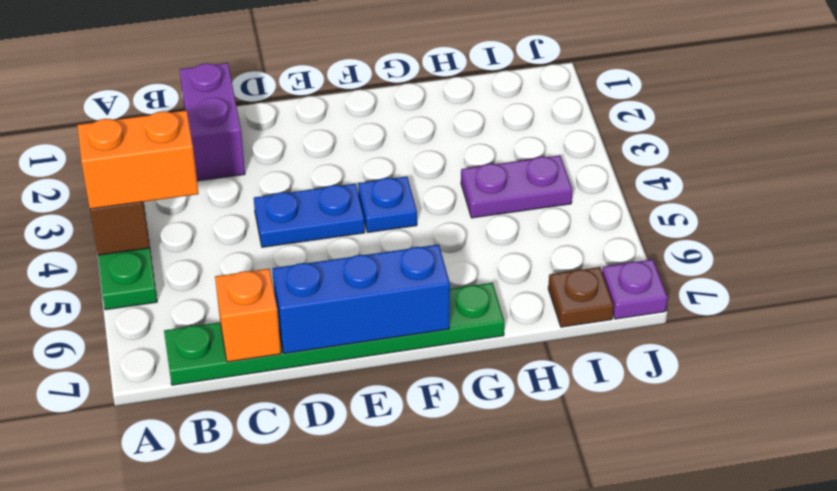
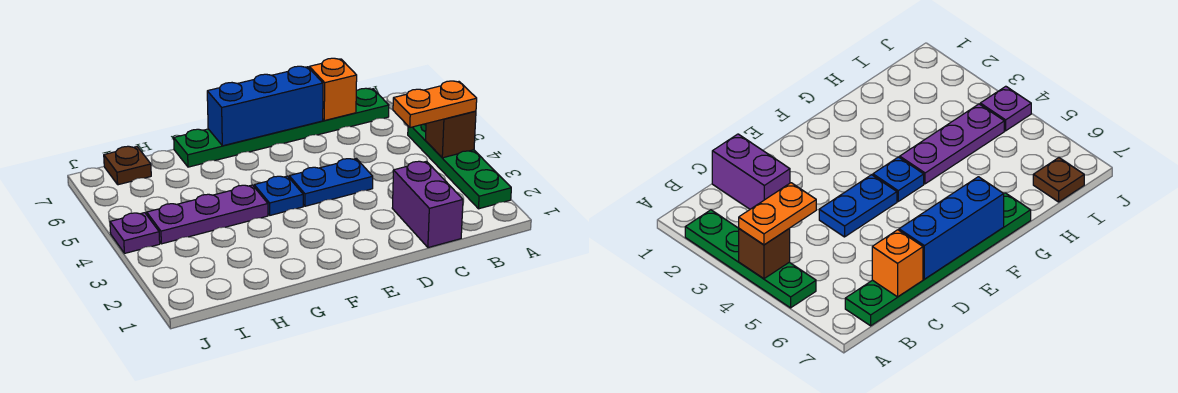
orange 1x2 brick [77,110,199,209] -> orange 1x2 plate [393,81,477,128]
purple 1x2 plate [461,155,572,218] -> purple 1x3 plate [147,185,268,244]
purple 1x1 plate [602,259,668,319] -> purple 1x1 plate moved to [110,213,160,253]

